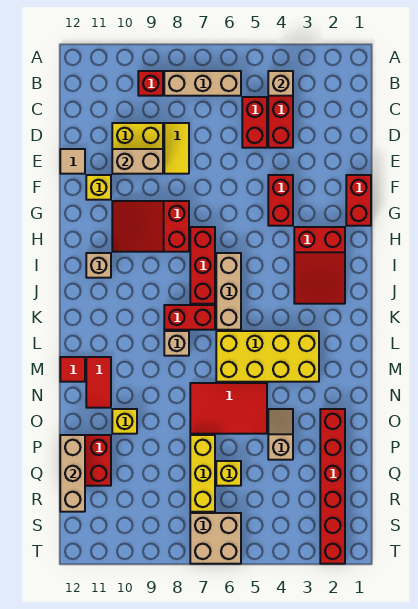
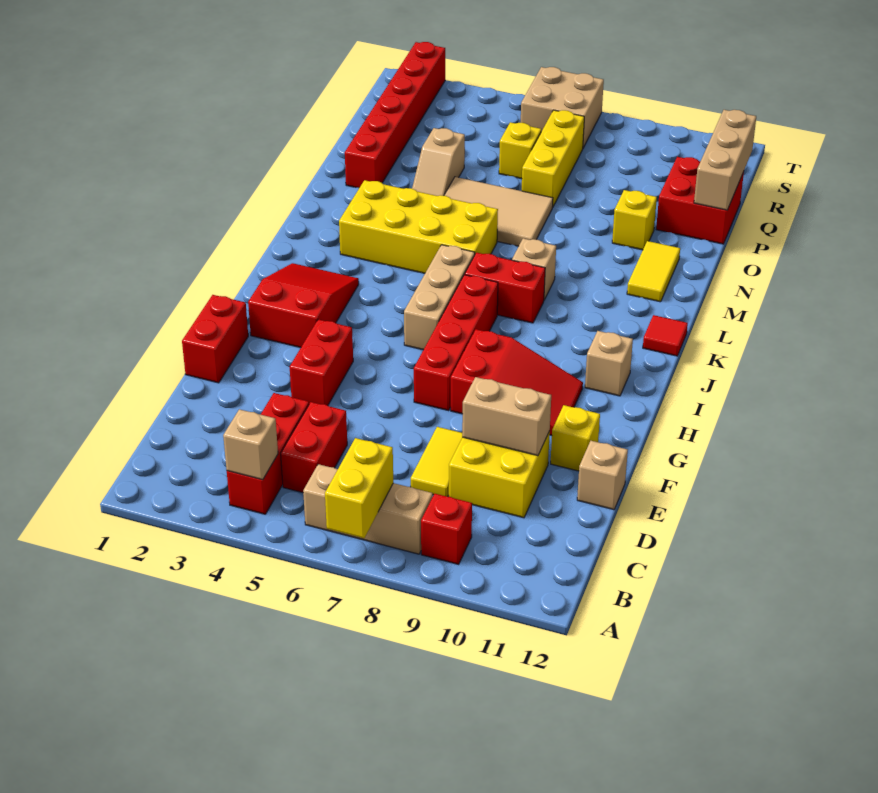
none -> yellow 1x2 brick [325,438,393,538]
tan 1x1 tile [60,149,85,174] -> tan 1x1 brick [577,441,628,510]
red 1x3 brick [190,227,215,304] -> red 1x4 brick [414,275,498,411]
red 1x2 tile [86,357,111,408] -> yellow 1x2 tile [627,241,680,302]
red 1x1 tile [60,357,85,382] -> red 1x1 tile moved to [643,315,688,356]
red 2x3 tile [190,383,267,434] -> tan 2x3 tile [444,177,553,246]

